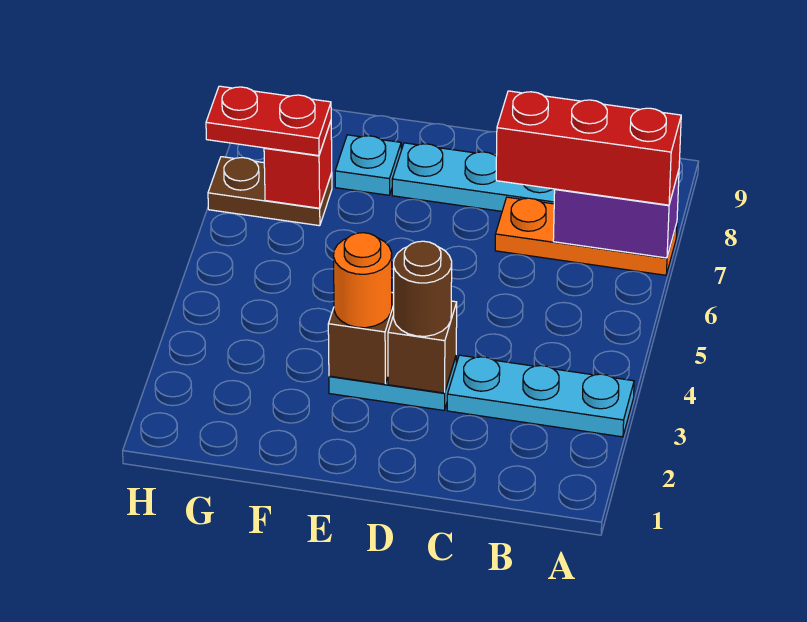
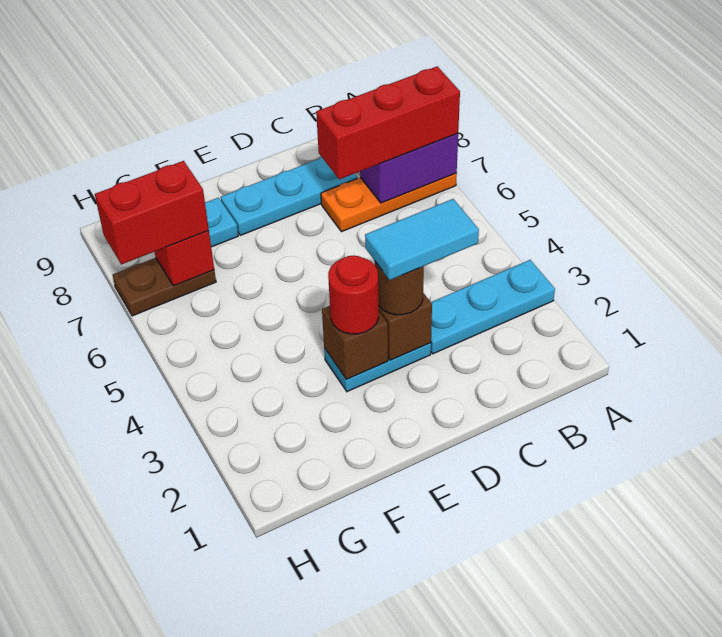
none -> cyan 1x2 tile [365,199,479,280]
orange 1x1 round brick [334,233,392,328] -> red 1x1 round brick [328,255,379,334]
red 1x2 plate [206,86,331,155] -> red 1x2 brick [95,161,209,264]

